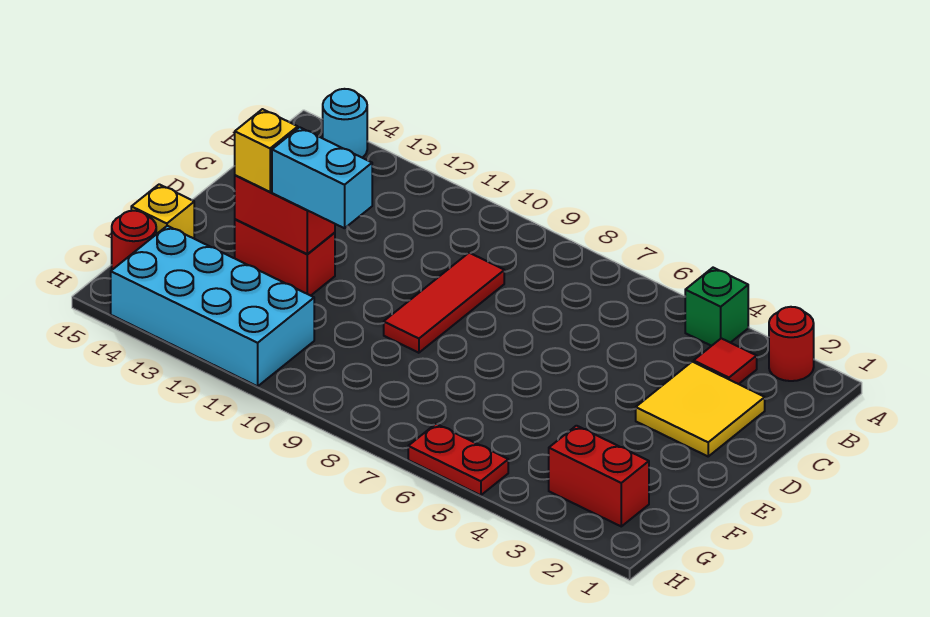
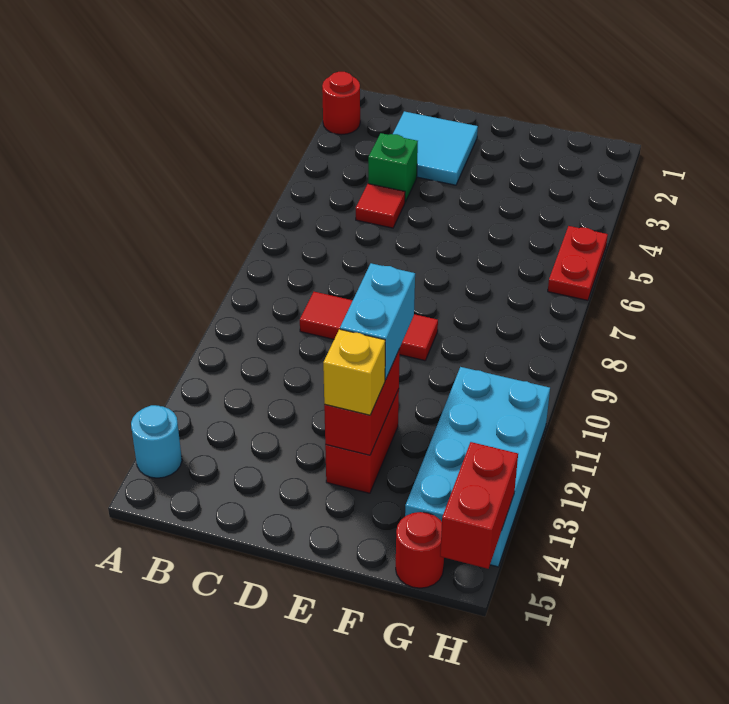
green 1x1 brick [685,268,748,346] -> green 1x1 brick moved to [368,133,418,202]
red 1x1 tile [694,338,757,384] -> red 1x1 tile moved to [356,184,405,228]
yellow 2x2 tile [636,362,765,456] -> cyan 2x2 tile [393,111,478,185]
yellow 1x1 brick [131,184,194,238] -> none
red 1x2 brick [549,426,649,526] -> red 1x2 brick moved to [440,442,518,569]

